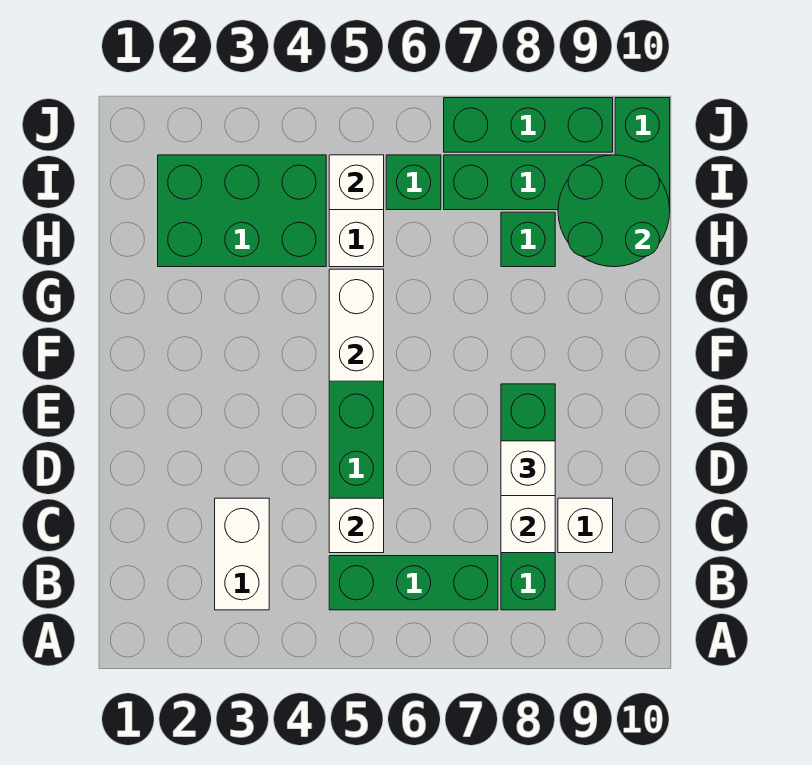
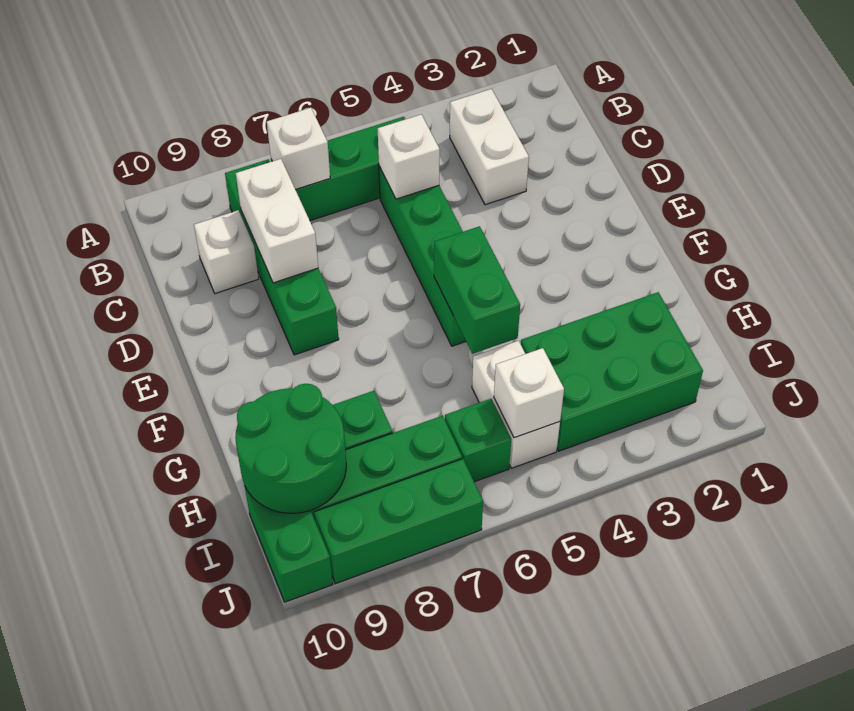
white 1x1 brick [501,441,555,496] -> white 1x1 brick moved to [267,108,330,189]
white 1x2 brick [329,269,384,381] -> green 1x2 brick [434,226,520,354]

